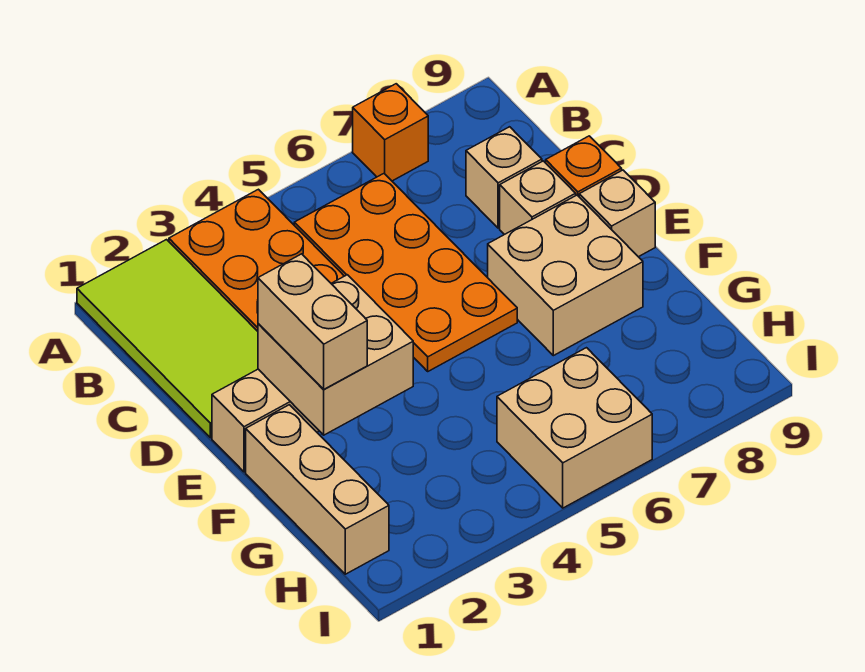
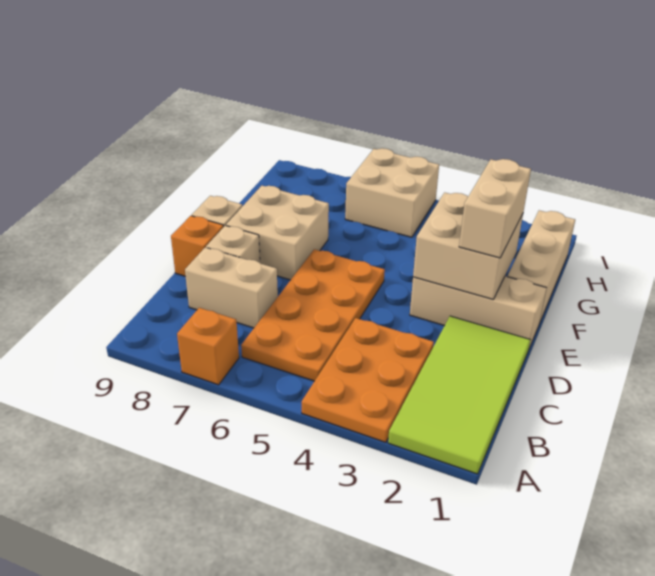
tan 1x1 brick [466,127,542,228] -> tan 1x2 brick [185,247,278,328]

